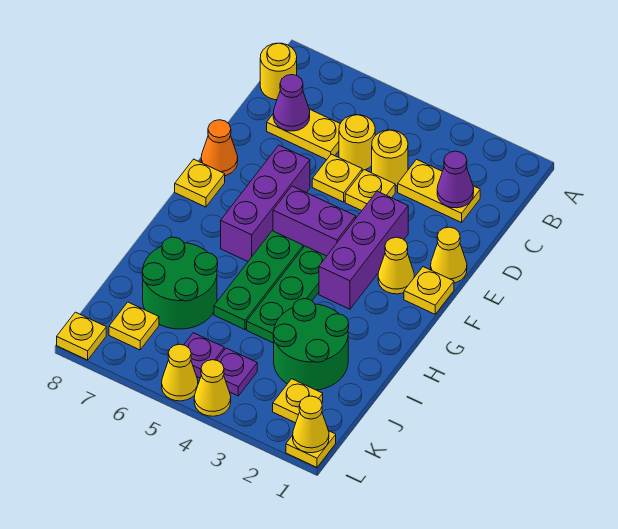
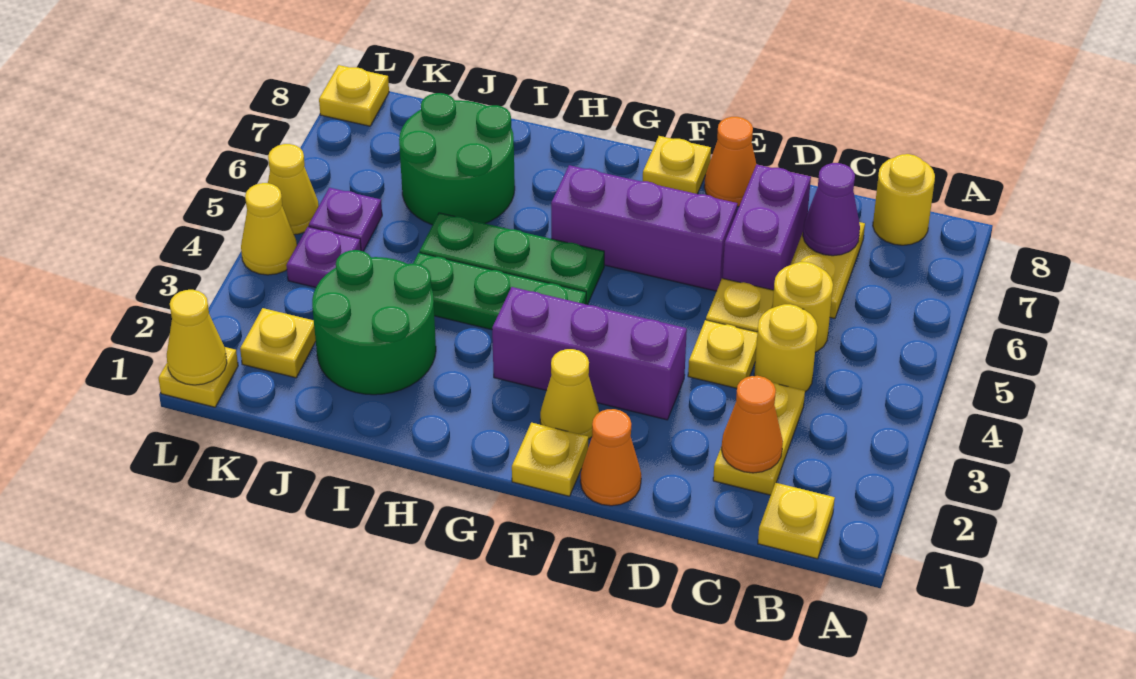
purple 1x1 cone [437,151,474,208] -> orange 1x1 cone [722,376,783,473]
yellow 1x1 cone [431,227,467,283] -> orange 1x1 cone [580,409,641,506]
purple 1x2 brick [273,186,356,256] -> purple 1x2 brick moved to [723,164,811,290]
yellow 1x1 plate [109,302,159,350] -> yellow 1x1 plate moved to [758,483,835,559]

